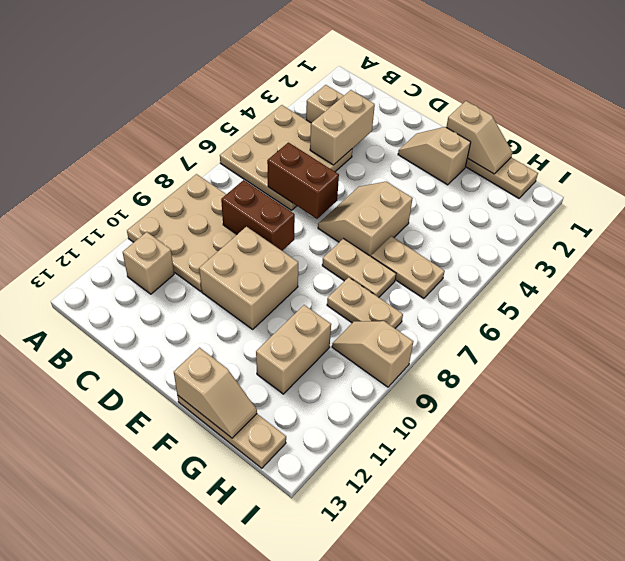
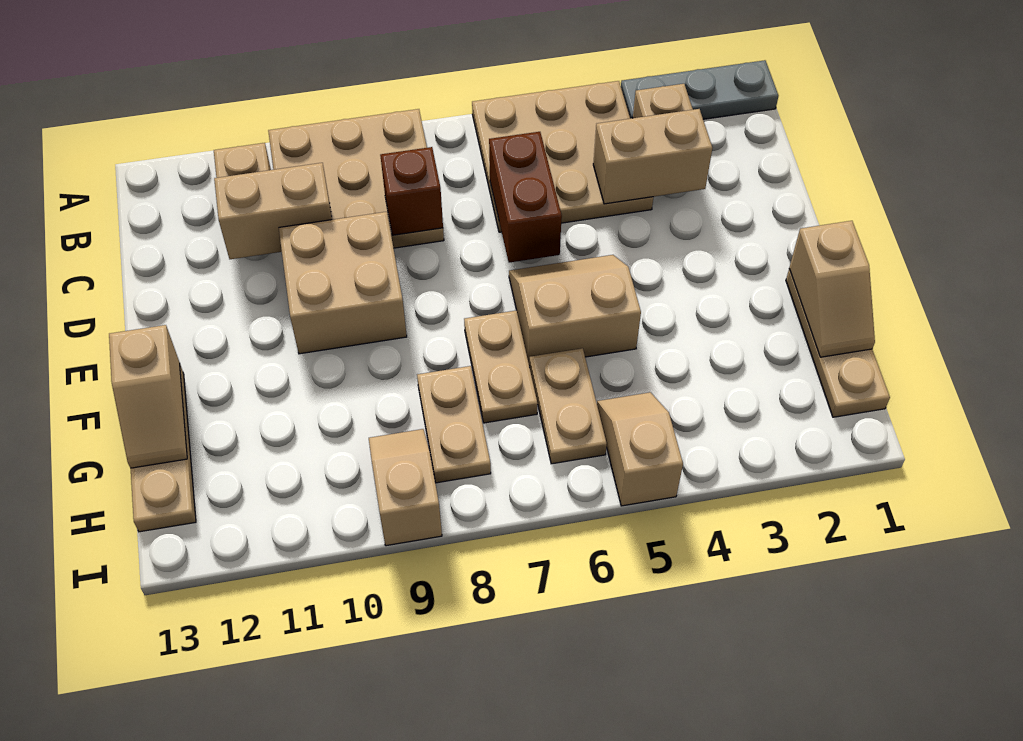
none -> grey 1x3 plate [621,60,778,119]
brown 1x2 brick [221,180,295,251] -> brown 1x1 brick [380,147,443,235]
tan 1x2 slope [398,127,471,185] -> tan 1x2 slope moved to [597,392,683,506]
tan 1x2 brick [256,305,331,394] -> tan 1x2 brick moved to [214,163,332,259]

